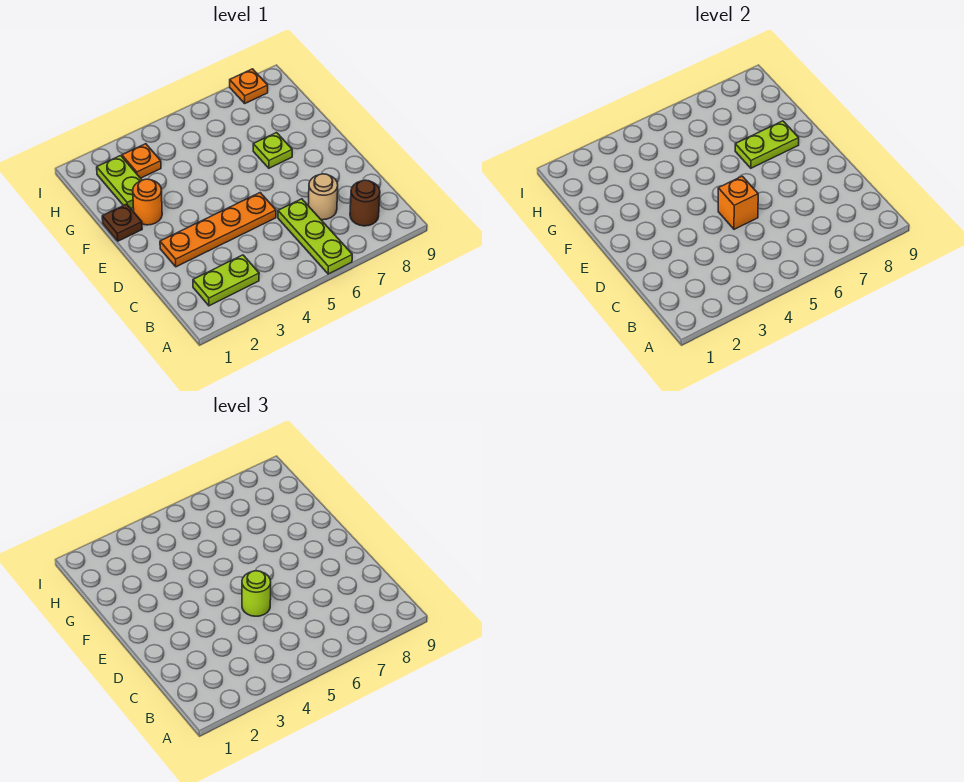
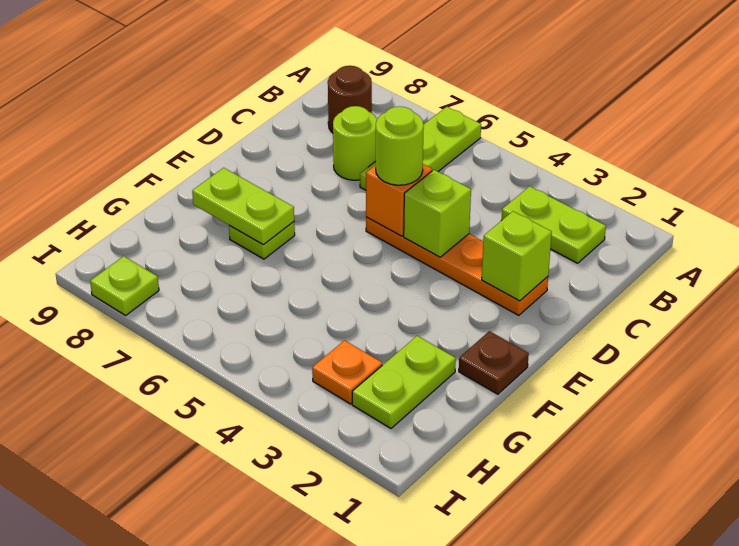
tan 1x1 round brick [308,174,338,220] -> lime 1x1 round brick [333,106,377,180]
none -> lime 1x1 brick [482,211,552,301]
none -> lime 1x1 brick [404,170,471,257]
orange 1x1 round brick [133,179,162,225] -> none
orange 1x1 plate [230,69,268,103] -> lime 1x1 plate [90,256,159,315]

